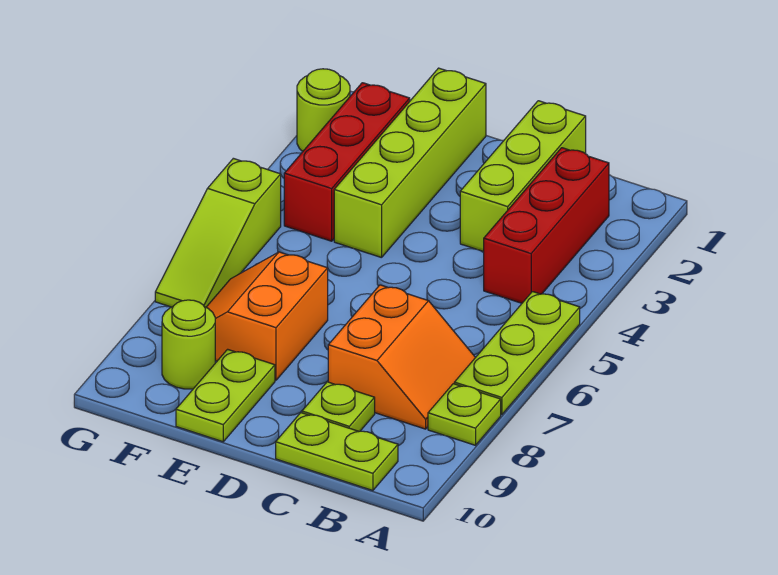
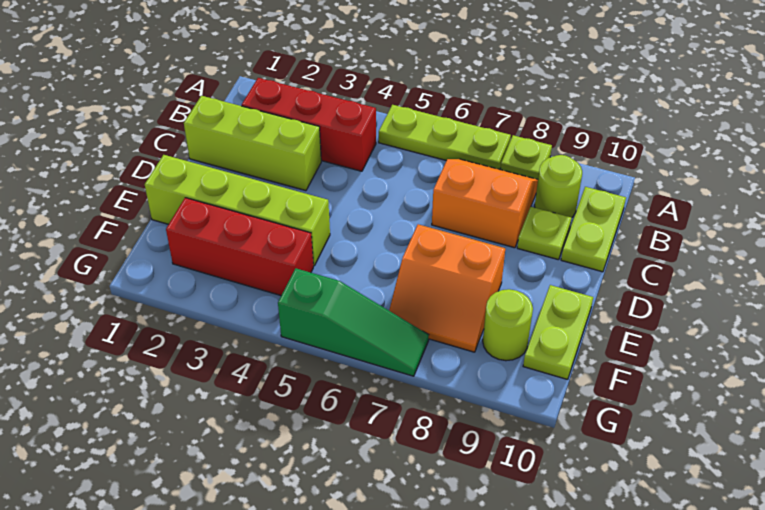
lime 1x2 plate [176,349,275,442] -> lime 1x2 plate turned to [523,285,593,379]
lime 1x1 round brick [297,69,350,151] -> lime 1x1 round brick moved to [535,155,582,217]
lime 1x3 slope [155,158,281,307] -> green 1x3 slope [278,268,429,376]

